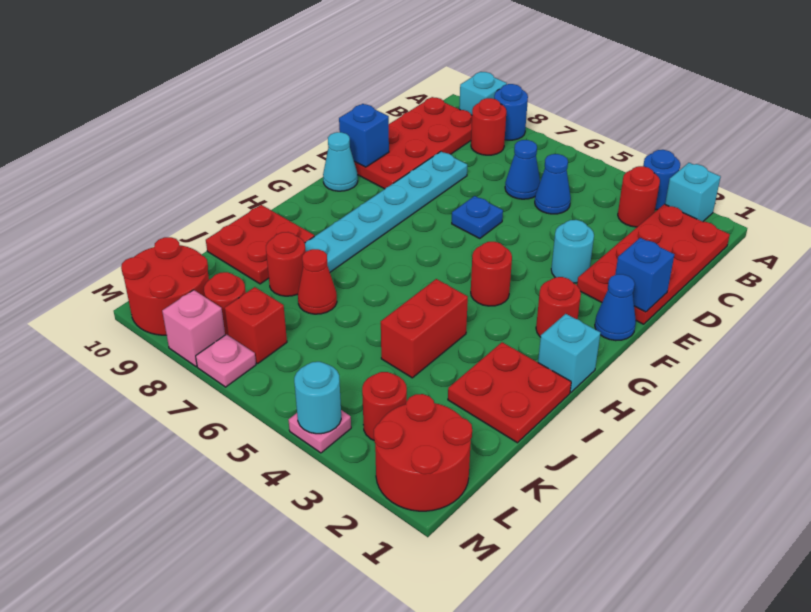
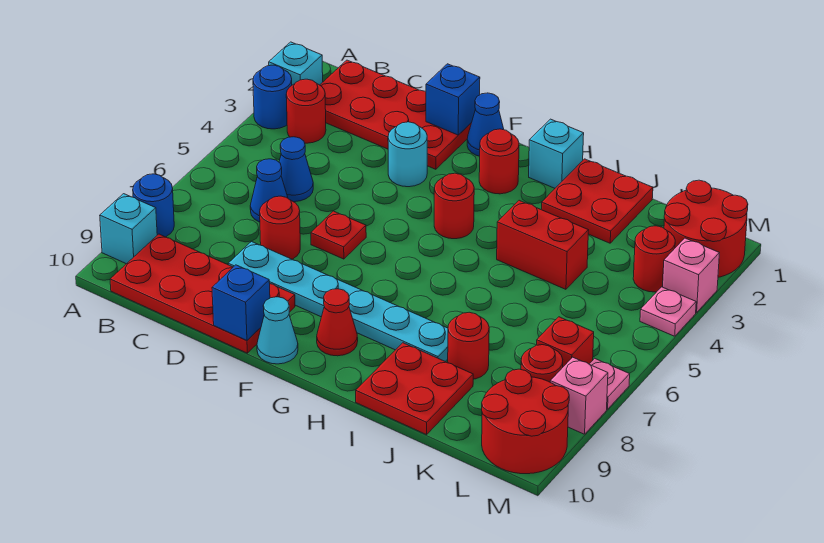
red 1x1 round brick [471,98,506,155] -> red 1x1 round brick moved to [260,196,300,259]
blue 1x1 plate [452,196,503,239] -> red 1x1 plate [311,211,366,259]
red 1x1 cone [298,249,337,314] -> red 1x1 cone moved to [317,289,358,356]
none -> pink 1x1 brick [663,238,719,313]
cyan 1x1 round brick [294,362,341,434] -> none

